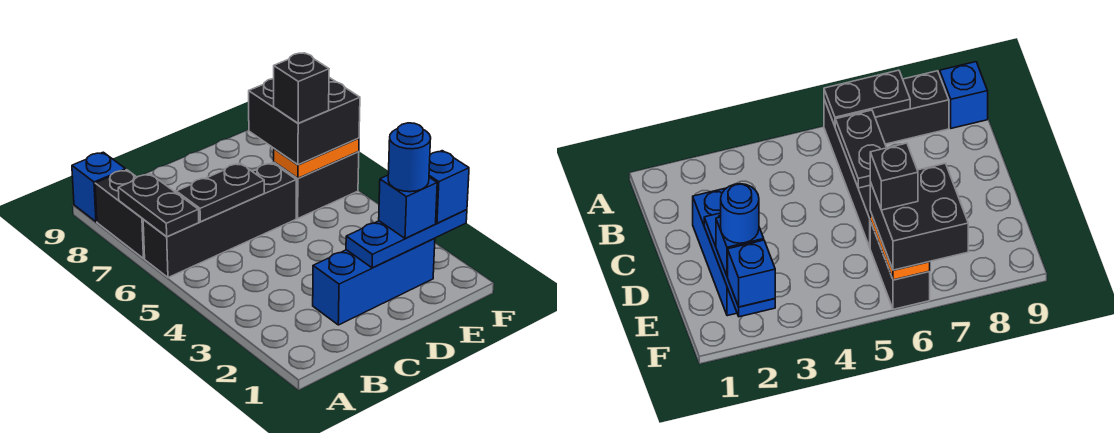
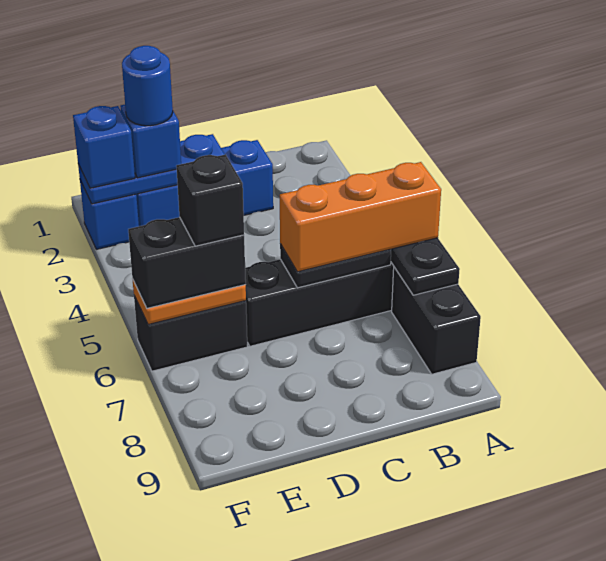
none -> orange 1x3 brick [280,162,441,272]
blue 1x1 brick [72,152,126,222] -> blue 1x1 brick moved to [80,180,139,249]
black 2x2 brick [249,78,360,165] -> black 1x2 brick [128,217,246,308]

